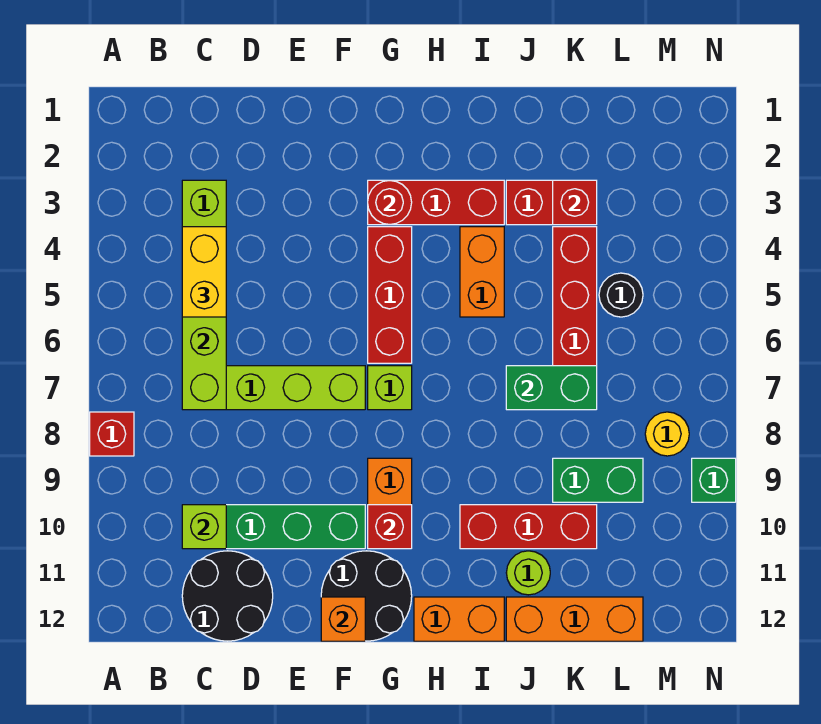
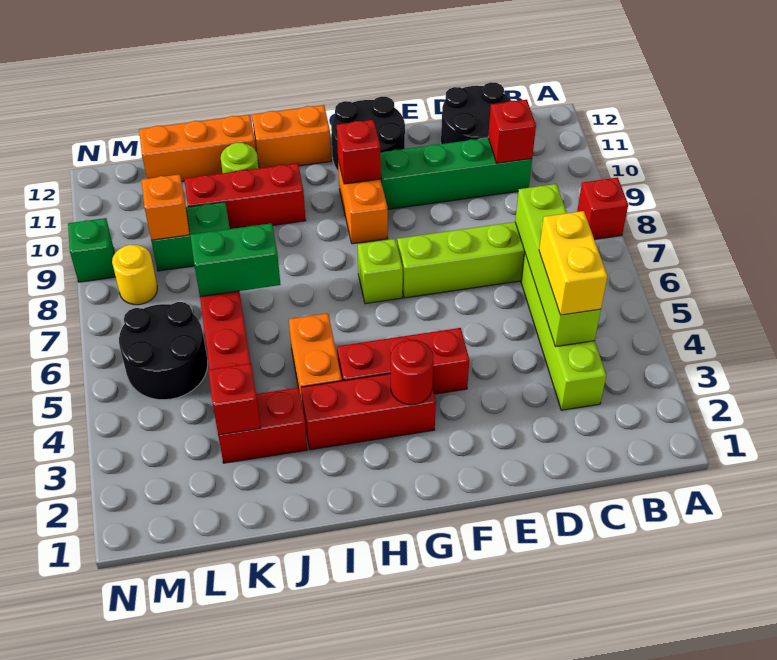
lime 1x1 brick [182,505,226,549] -> red 1x1 brick [488,100,536,163]
orange 1x1 brick [321,597,365,641] -> orange 1x1 brick moved to [142,174,190,240]
red 1x3 brick [368,227,412,363] -> red 1x3 brick turned to [337,328,469,394]
black 1x1 round brick [599,273,643,317] -> black 2x2 round brick [119,302,208,400]

